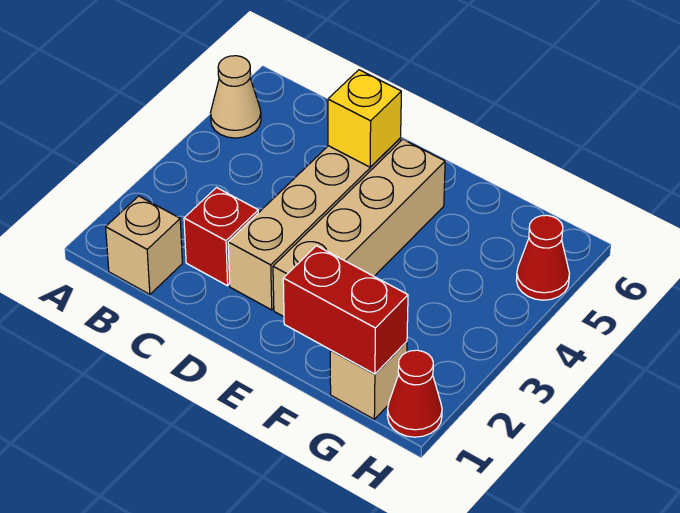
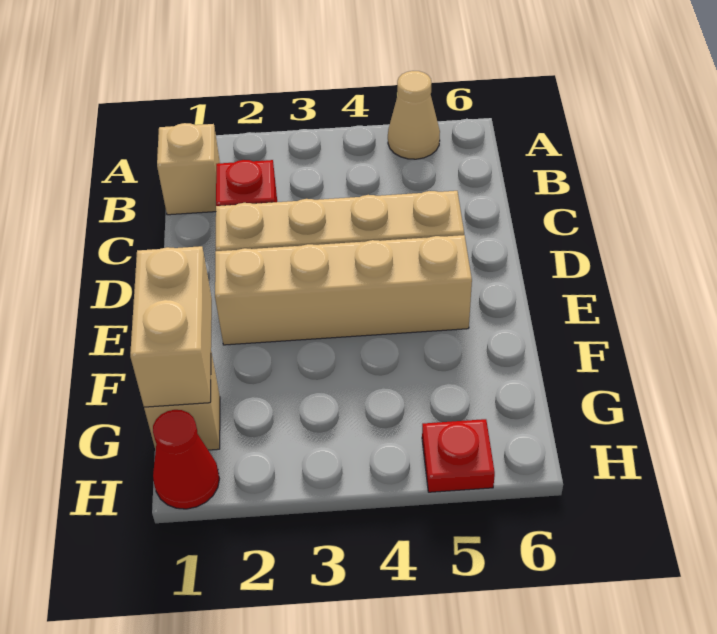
yellow 1x1 brick [328,70,401,167] -> none
red 1x2 brick [283,246,408,374] -> tan 1x2 brick [130,246,212,407]
red 1x1 cone [516,215,570,300] -> red 1x1 plate [422,419,495,492]

